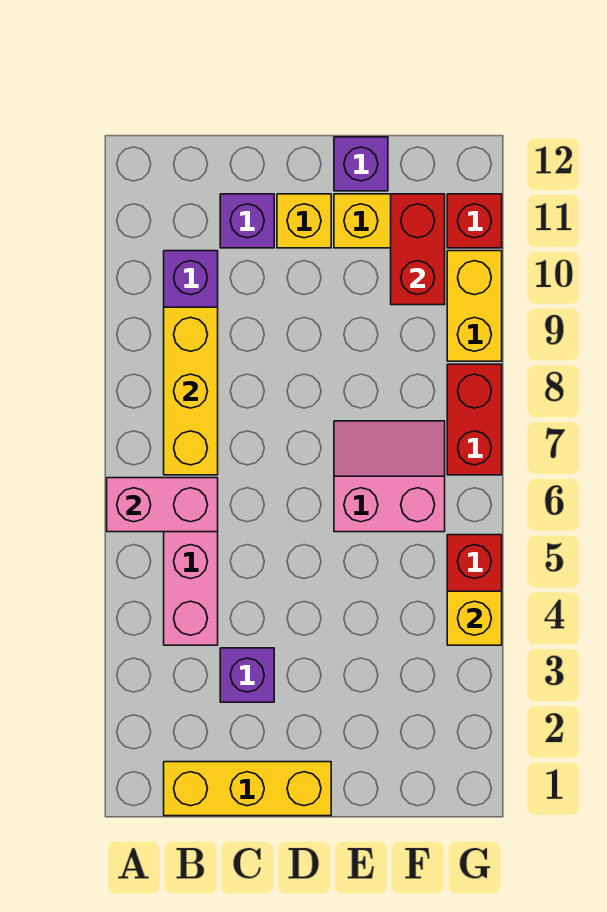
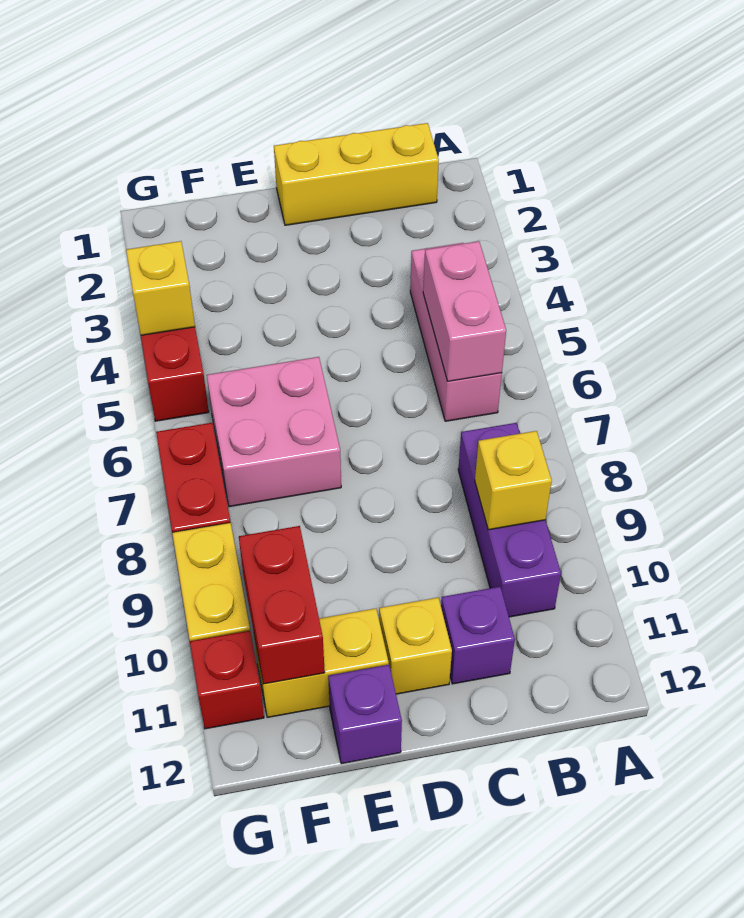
pink 1x2 brick [107,478,218,532] -> pink 1x2 brick turned to [423,241,506,381]
yellow 1x3 brick [164,307,218,475] -> yellow 1x1 brick [475,431,552,530]
purple 1x1 brick [220,648,274,702] -> none
pink 2x2 slope [334,421,445,532] -> pink 2x2 brick [207,357,341,507]

